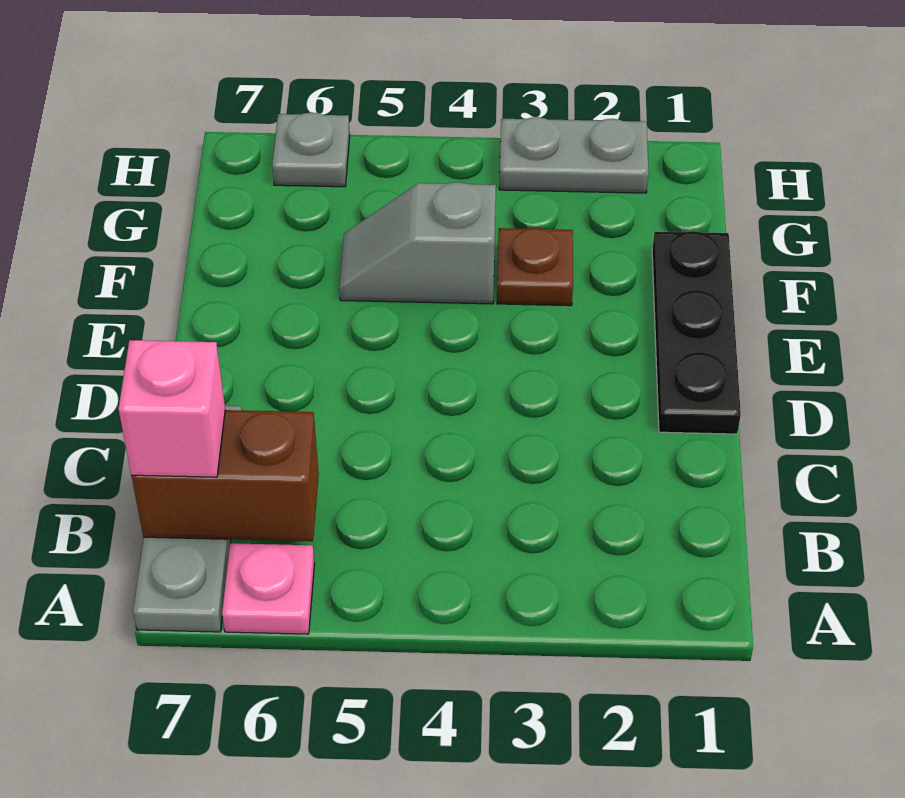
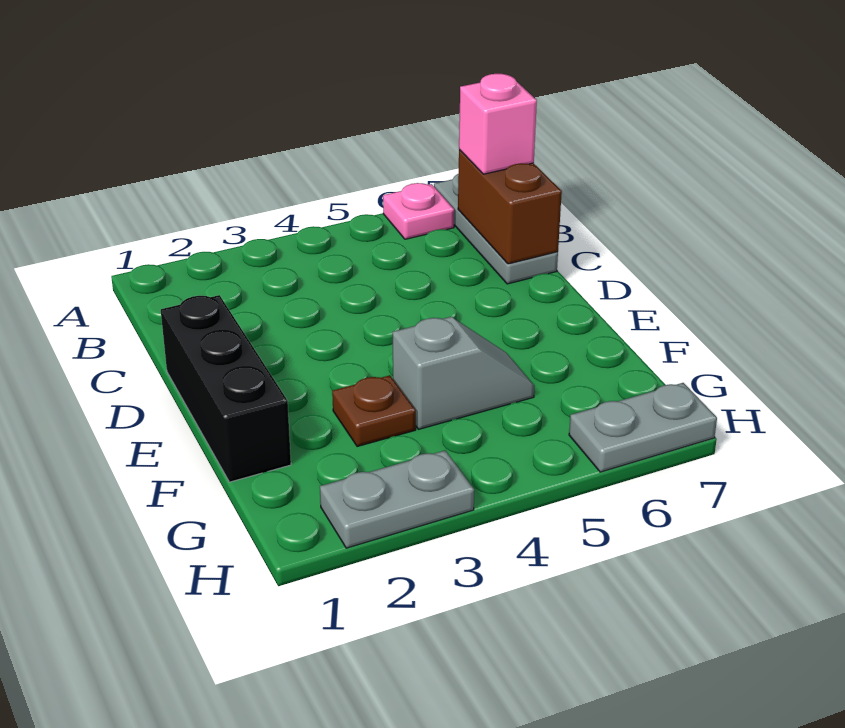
brown 1x2 brick [131,410,319,541] -> brown 1x2 brick turned to [458,150,562,264]
black 1x3 plate [652,231,741,434] -> black 1x3 brick [161,295,291,482]
grey 1x1 plate [272,113,350,187] -> grey 1x2 plate [569,383,717,472]

